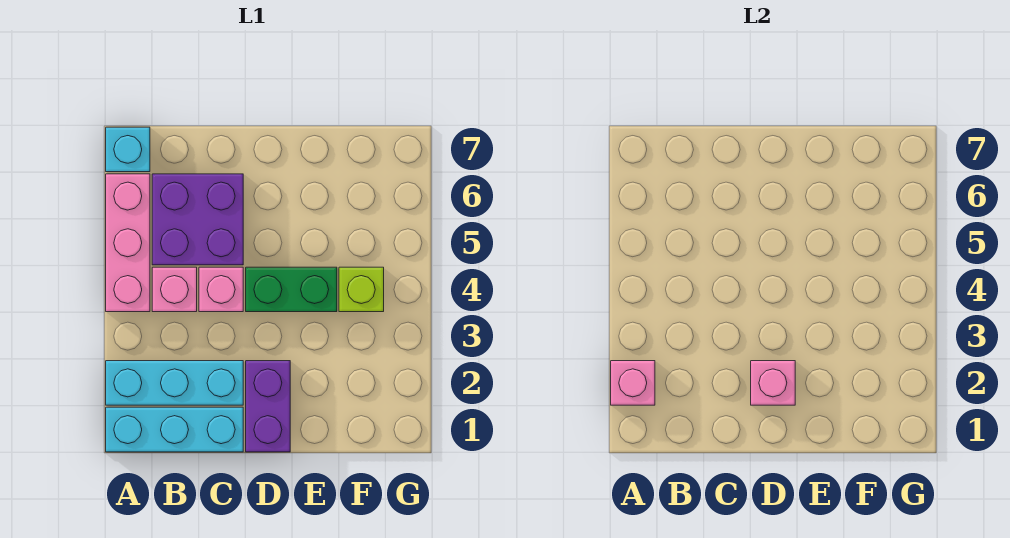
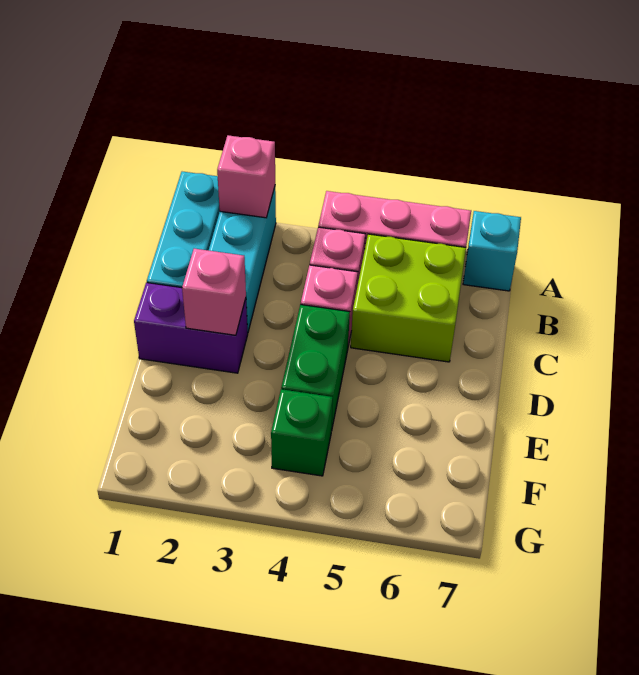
purple 2x2 brick [152,174,243,265] -> lime 2x2 brick [351,234,466,362]
lime 1x1 brick [339,267,384,312] -> green 1x1 brick [271,389,333,476]

